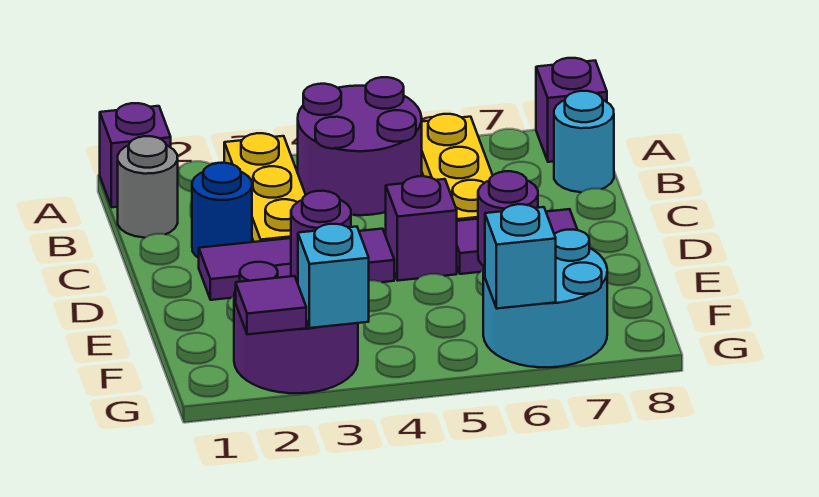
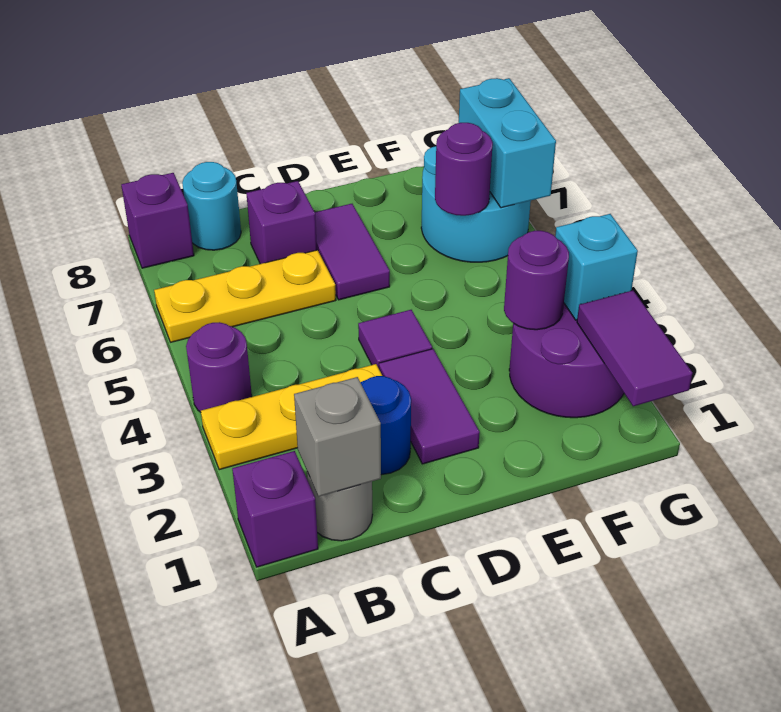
purple 2x2 round brick [298,77,422,215] -> purple 1x1 round brick [186,322,252,412]
none -> grey 1x1 brick [294,377,381,496]
purple 1x1 brick [386,176,457,281] -> purple 1x1 brick moved to [246,181,317,264]
purple 1x1 tile [236,276,306,334] -> purple 1x2 tile [577,290,692,406]
cyan 1x1 brick [485,204,556,309] -> cyan 1x2 brick [459,78,556,208]

